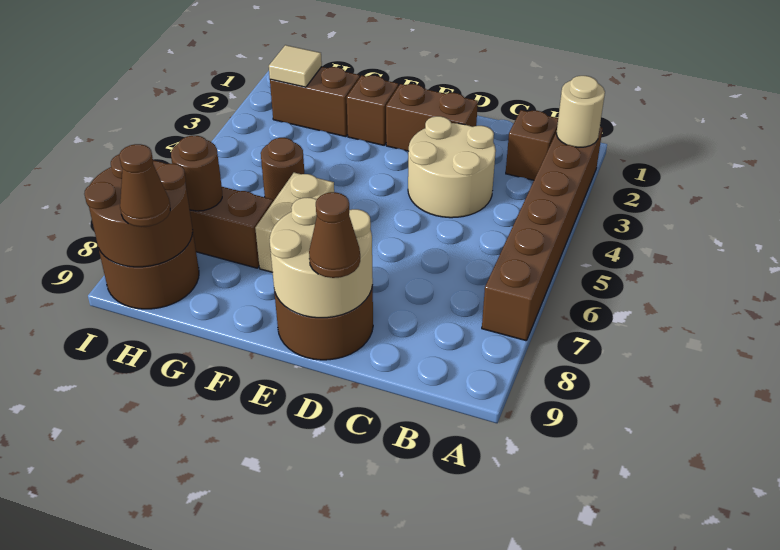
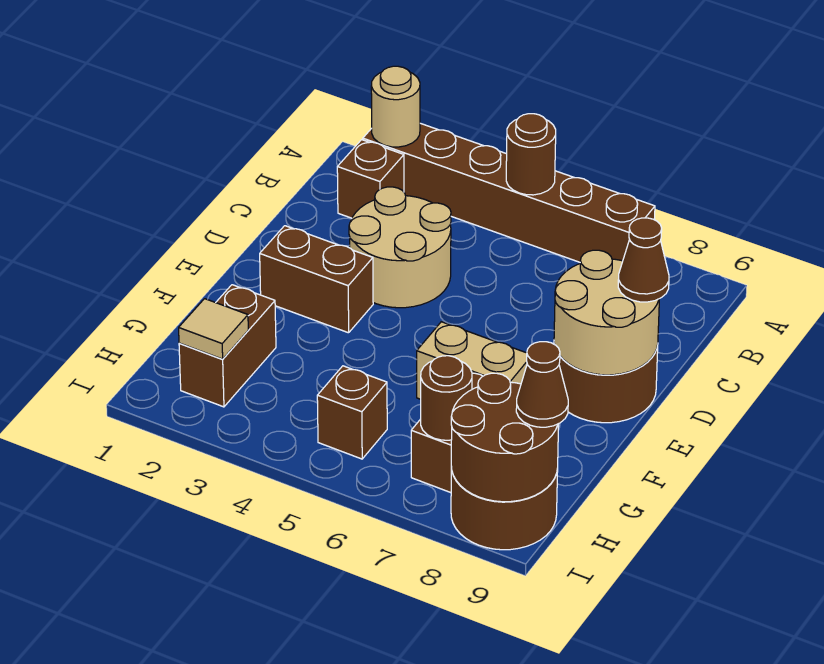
brown 1x2 brick [386,84,478,151] -> brown 1x2 brick turned to [260,226,373,333]
brown 1x1 brick [347,76,398,145] -> brown 1x1 brick moved to [317,366,387,459]
brown 1x1 round brick [261,138,304,201] -> brown 1x1 round brick moved to [506,114,556,195]

